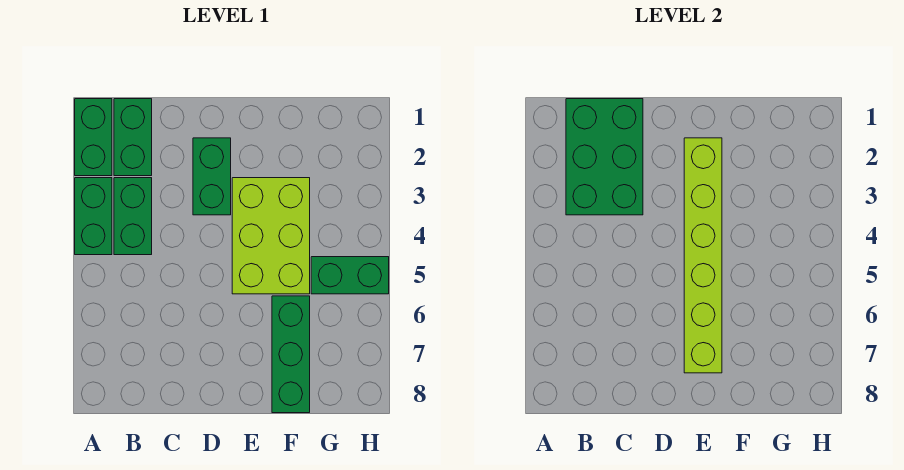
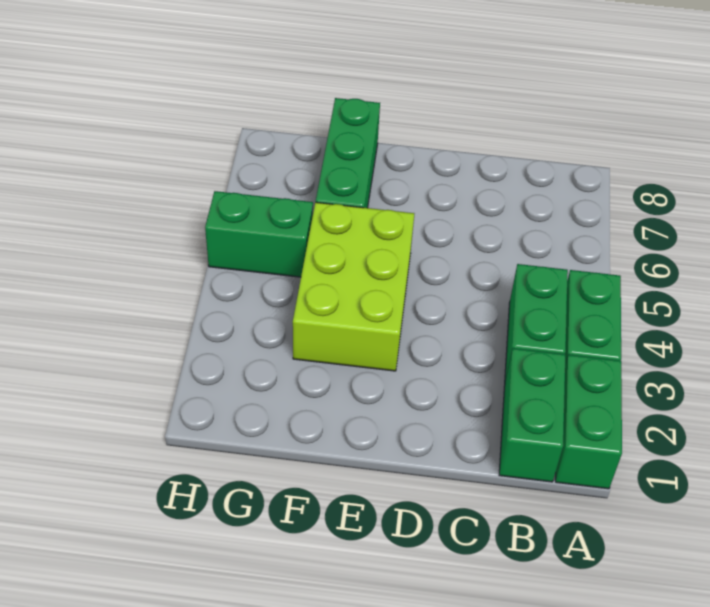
green 2x3 brick [566,99,643,215] -> none
green 1x2 brick [193,138,231,215] -> none
lime 1x6 brick [684,138,722,373] -> none

